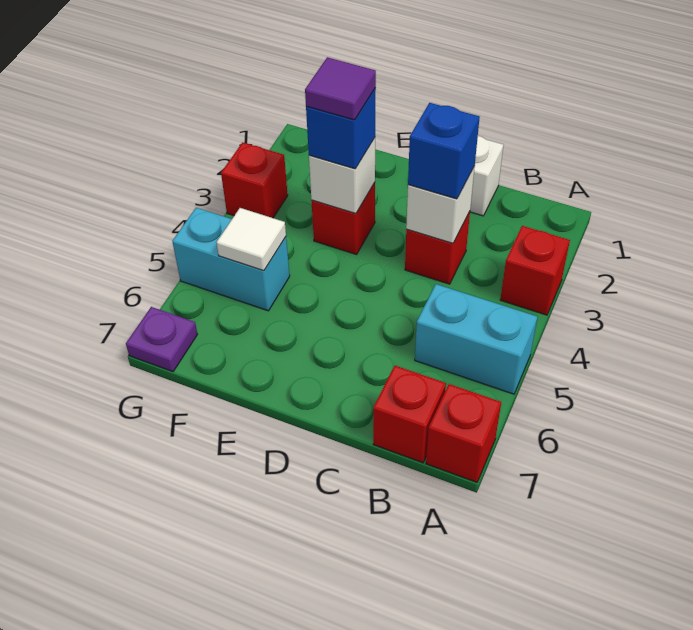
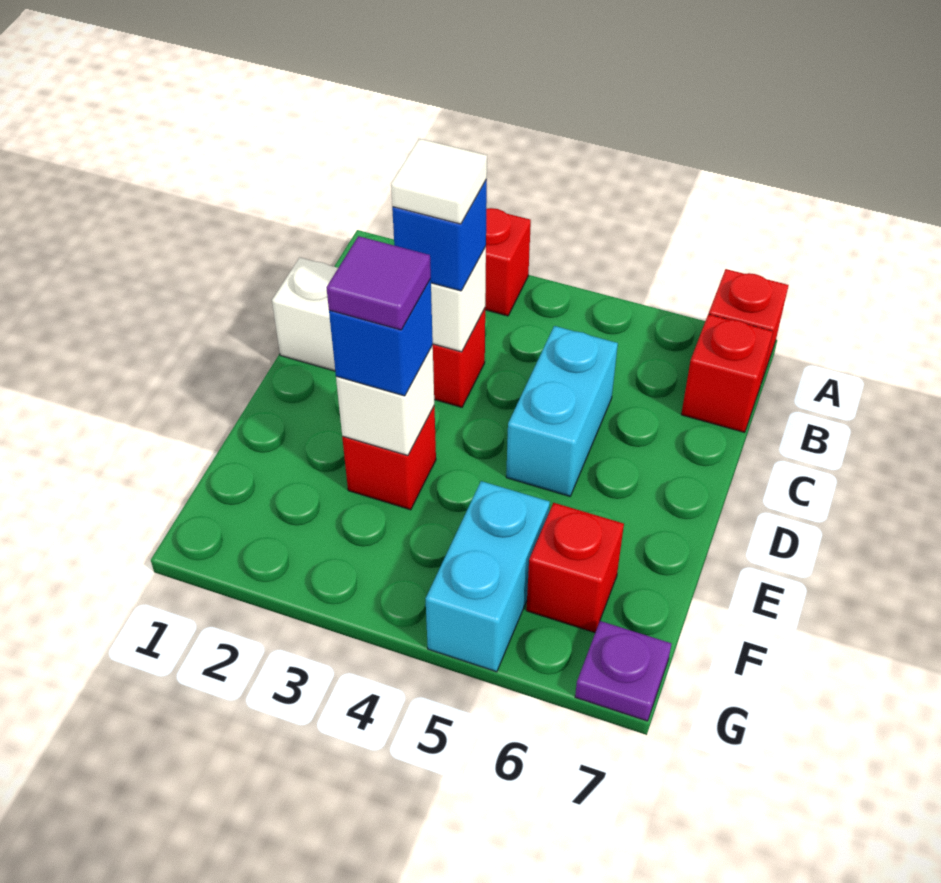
cyan 1x2 brick [415,284,537,394] -> cyan 1x2 brick moved to [506,326,618,496]
white 1x1 tile [217,208,286,271] -> white 1x1 tile moved to [391,139,487,224]
red 1x1 brick [221,142,288,218] -> red 1x1 brick moved to [526,503,624,633]

